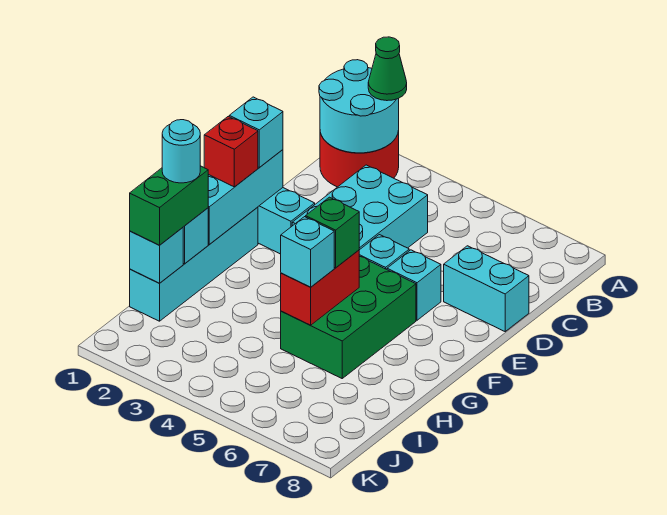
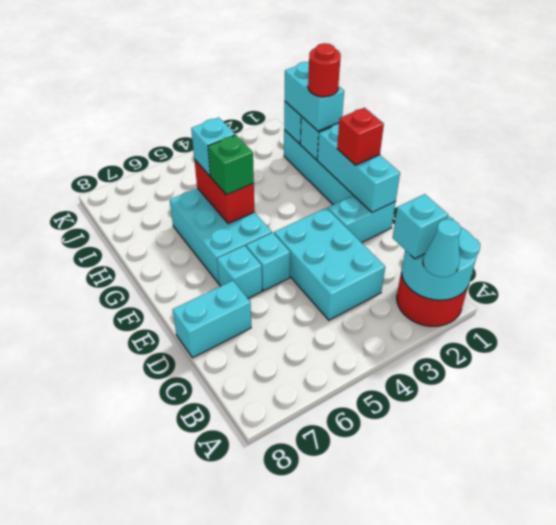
green 1x1 cone [368,37,407,101] -> cyan 1x1 cone [423,219,461,277]
cyan 1x1 brick [229,97,283,168] -> cyan 1x1 brick moved to [393,194,448,259]
green 2x3 brick [281,256,416,378] -> cyan 2x3 brick [170,188,272,283]
green 1x2 brick [130,166,208,245] -> cyan 1x2 brick [285,62,344,131]
cyan 1x1 round brick [162,120,200,183] -> red 1x1 round brick [308,43,341,97]

